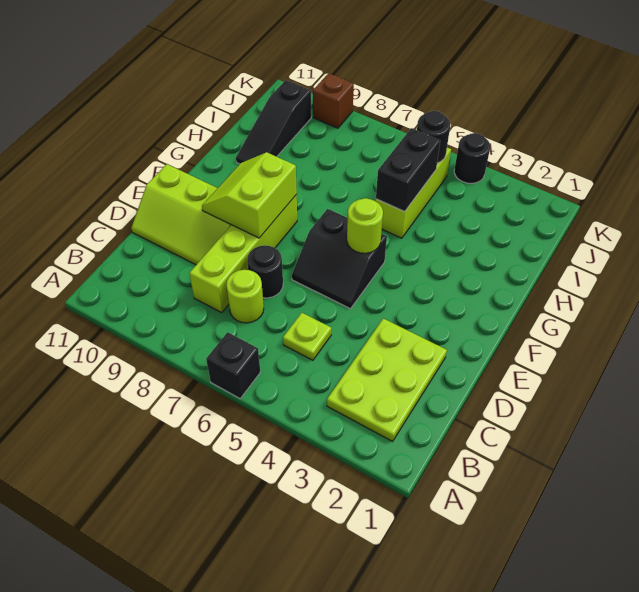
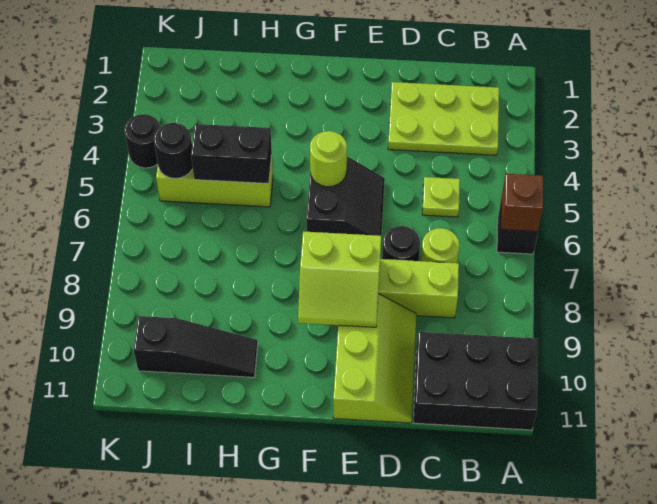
none -> black 2x3 brick [413,332,538,430]
brown 1x1 brick [313,73,354,128] -> brown 1x1 brick moved to [501,174,543,232]

